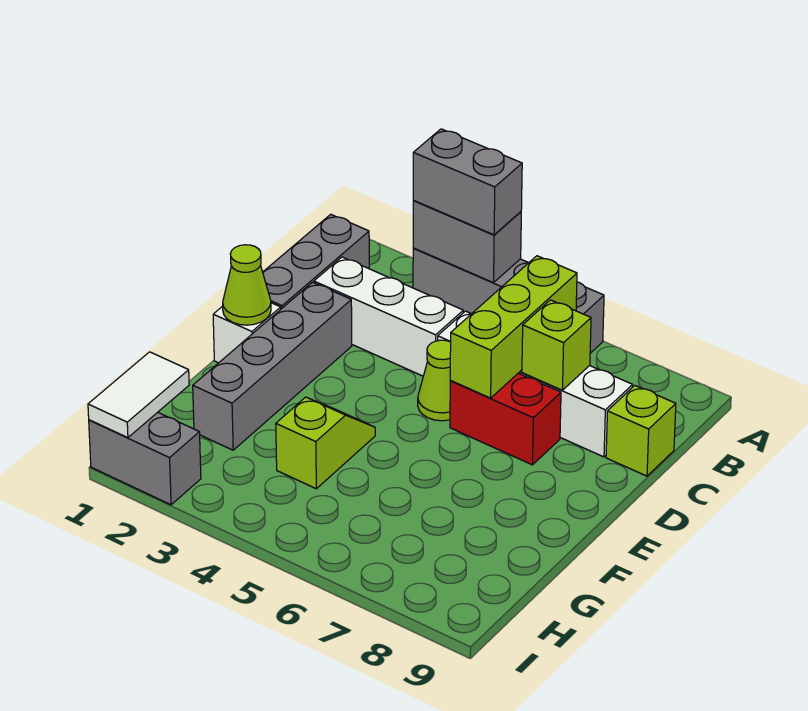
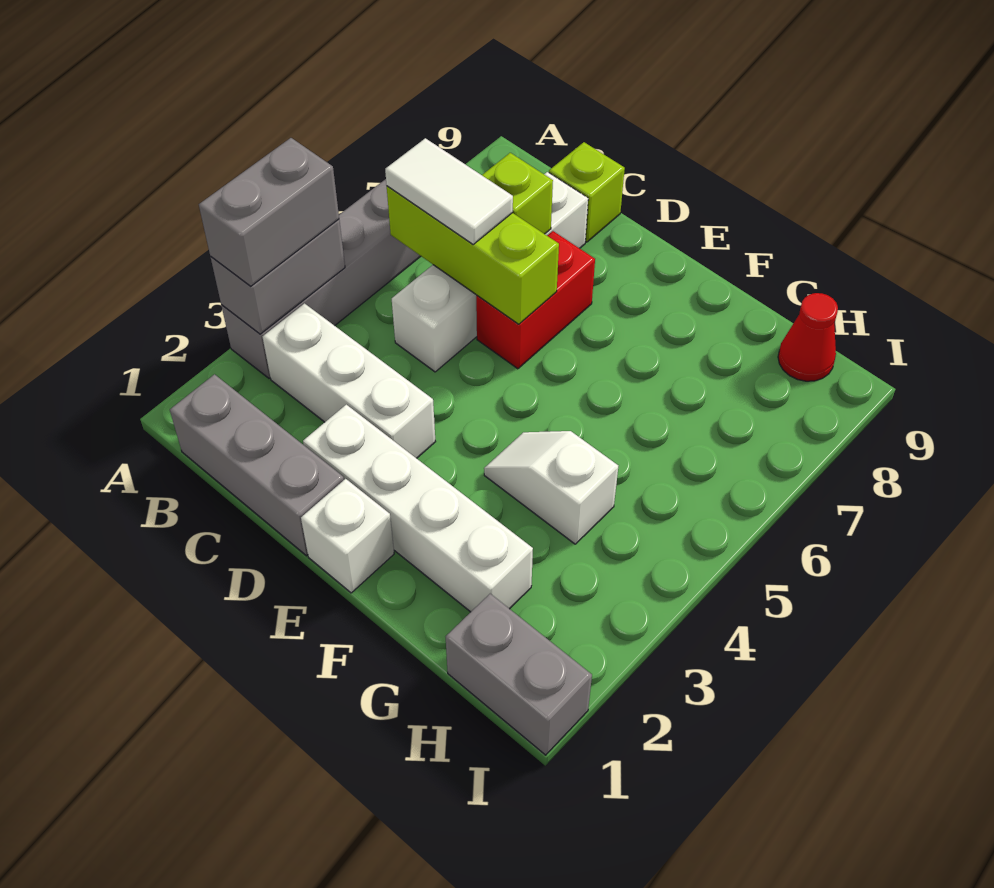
white 1x3 brick [314,257,463,376] -> white 1x3 brick turned to [263,303,436,458]
grey 1x4 brick [193,282,352,450] -> white 1x4 brick [303,405,533,612]
lime 1x1 cone [418,340,451,421] -> none
lime 1x1 cone [223,245,271,325] -> none
lime 1x2 slope [276,397,375,489] -> white 1x2 slope [484,431,618,544]
white 1x2 tile [88,352,189,438] -> white 1x2 tile moved to [385,138,513,244]
none -> red 1x1 cone [778,293,838,381]
grey 1x2 brick [89,412,201,505] -> grey 1x2 brick turned to [446,594,592,755]

